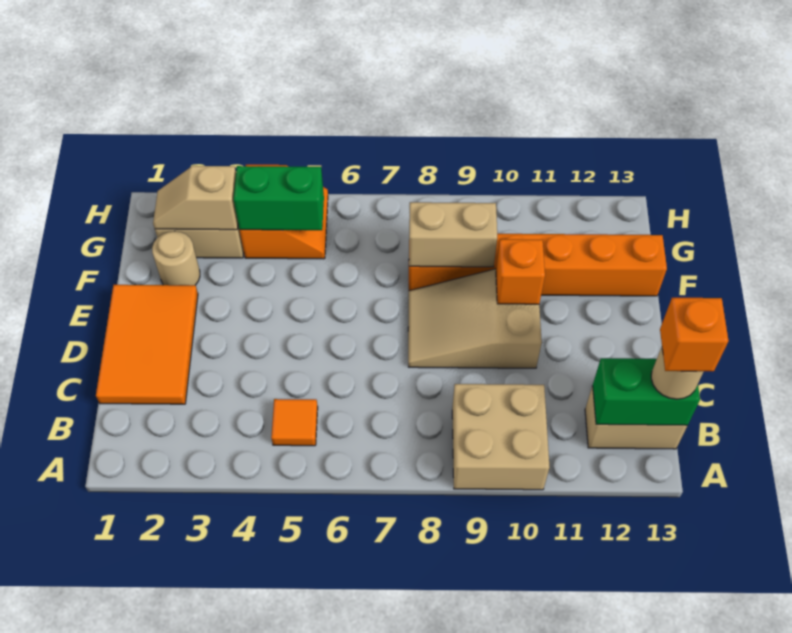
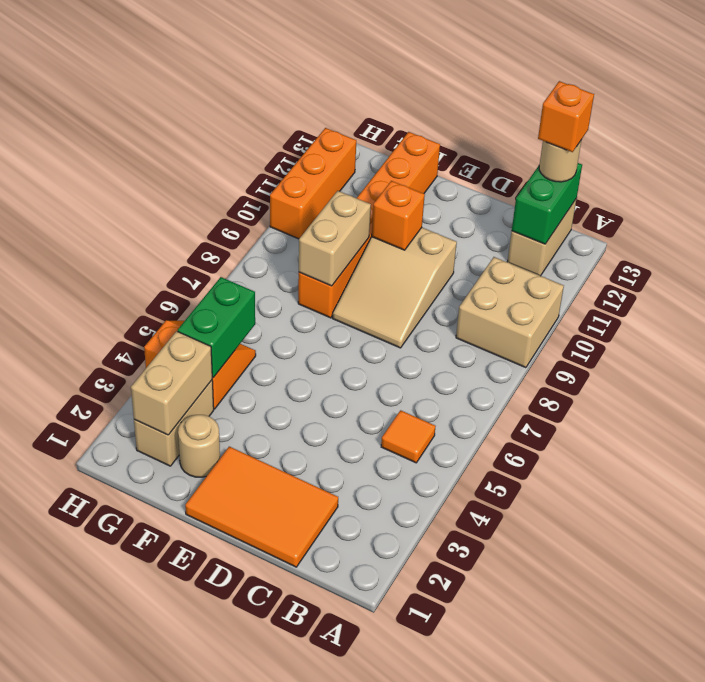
tan 1x2 slope [153,166,238,230] -> tan 1x2 brick [131,331,213,435]
none -> orange 1x3 brick [270,128,356,239]

